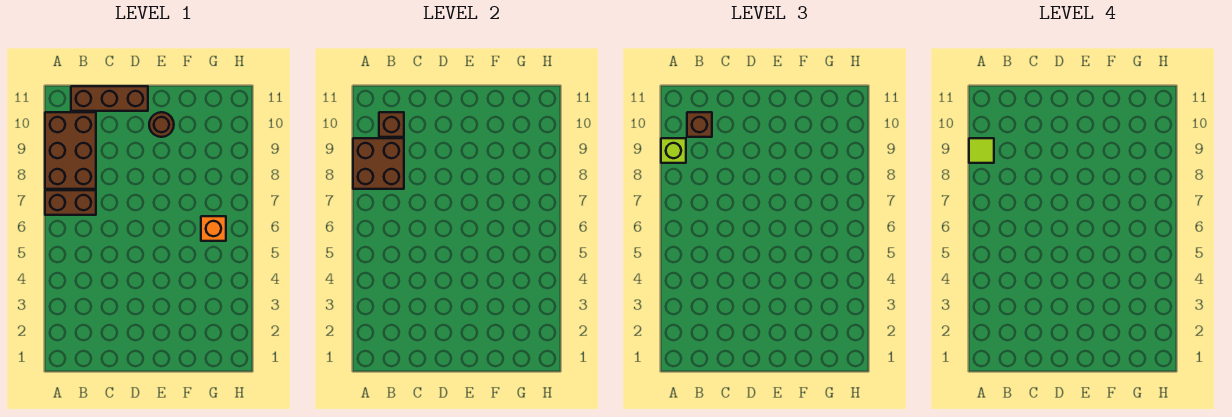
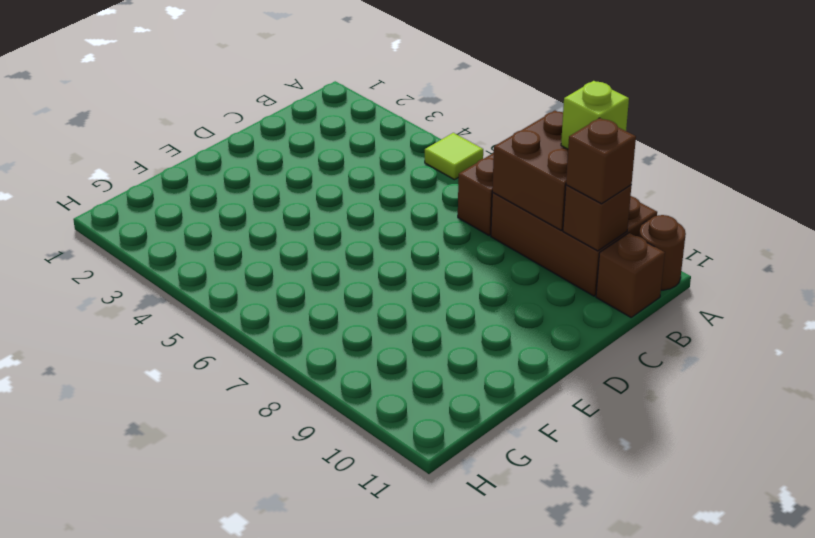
lime 1x1 tile [969,138,994,163] -> lime 1x1 tile moved to [425,133,483,180]
brown 1x3 brick [71,86,148,111] -> brown 1x1 brick [596,233,665,317]
brown 1x1 round brick [149,112,174,137] -> brown 1x1 round brick moved to [639,215,686,290]
orange 1x1 brick [201,216,226,241] -> none

